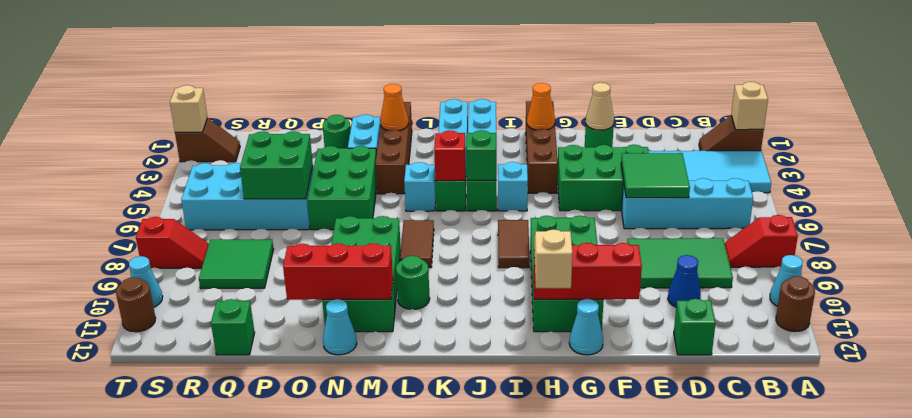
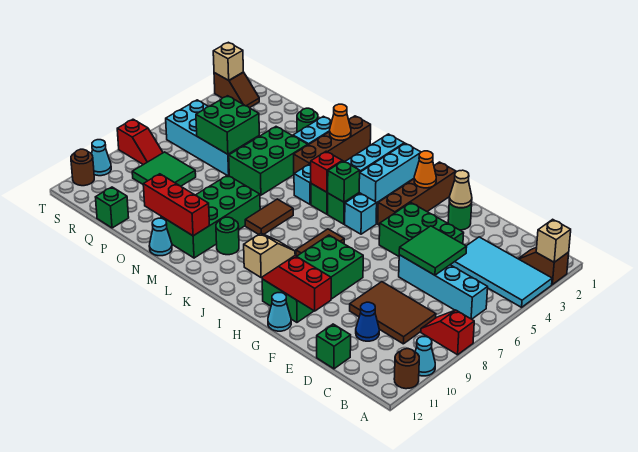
green 2x3 tile [627,238,733,288] -> brown 2x3 tile [350,282,436,344]

